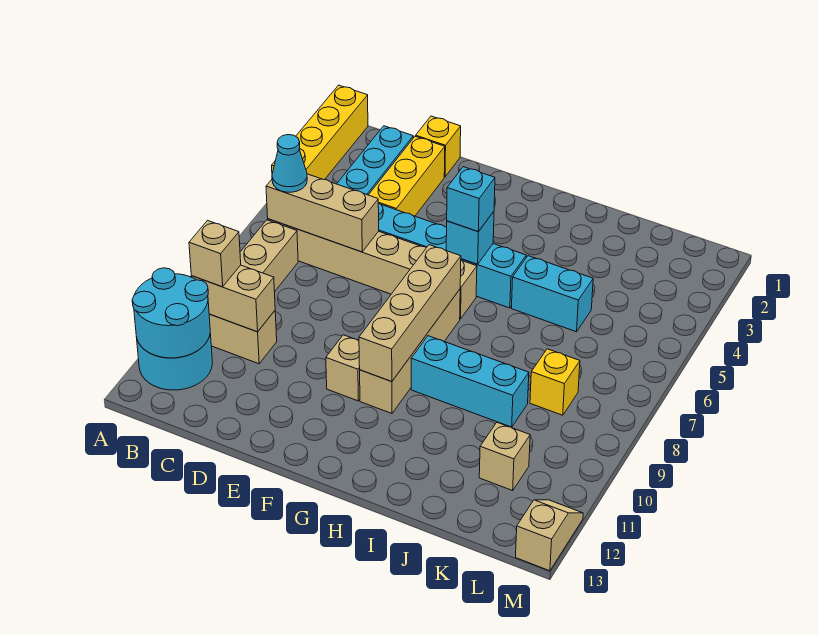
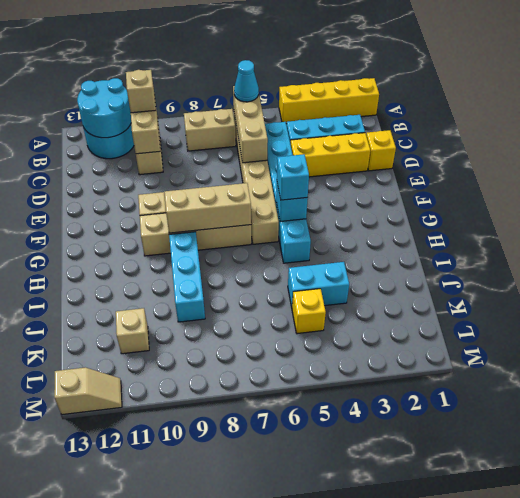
tan 1x4 brick [359,245,461,382] -> tan 1x3 brick [164,183,251,233]
cyan 1x2 brick [512,256,593,332] -> cyan 1x2 brick turned to [288,262,349,307]
yellow 1x1 brick [530,349,580,415] -> yellow 1x1 brick moved to [292,289,326,334]

